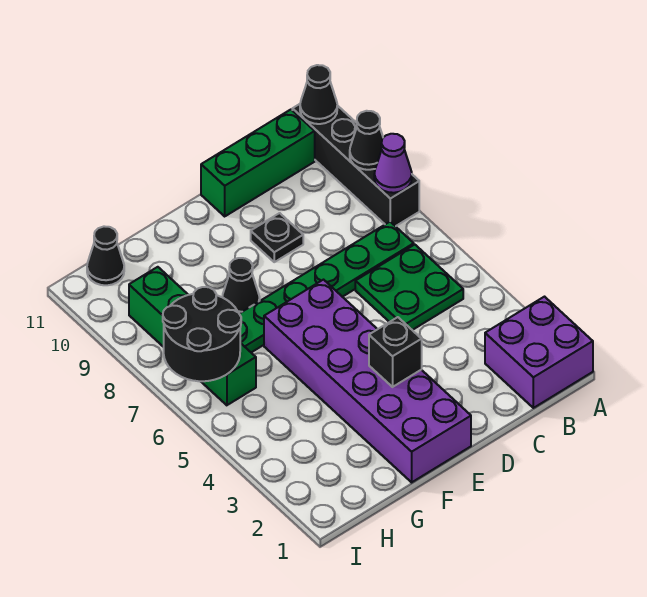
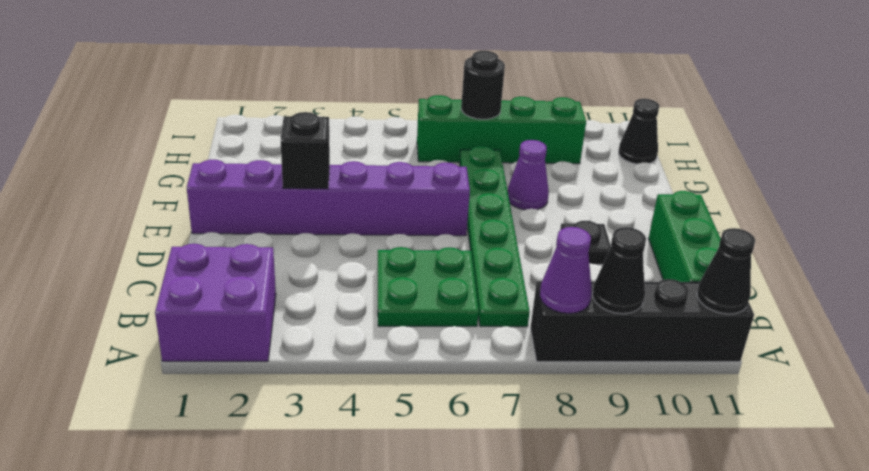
purple 2x6 brick [264,280,471,482] -> purple 1x6 brick [187,160,470,236]
black 1x1 cone [222,258,260,314] -> purple 1x1 cone [508,140,549,210]
black 2x2 round brick [163,287,241,381] -> black 1x1 round brick [461,51,505,119]

